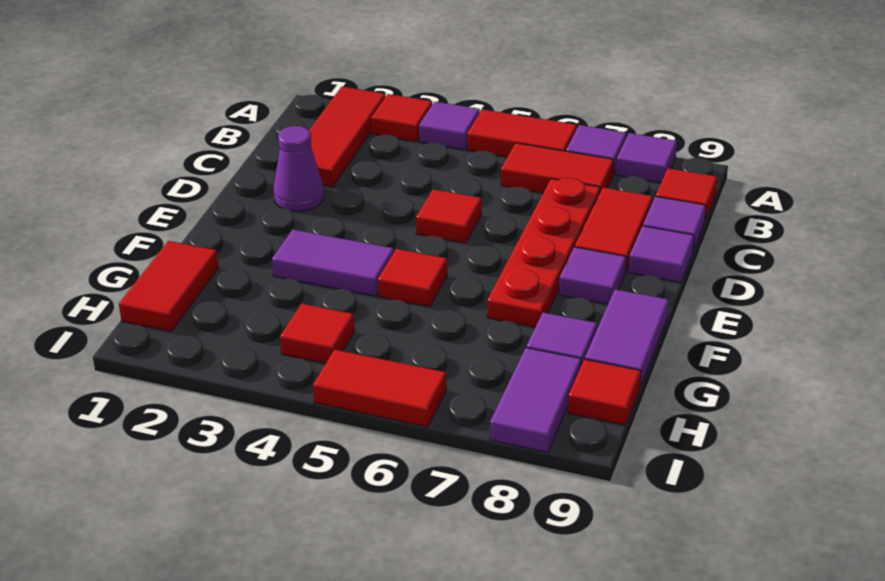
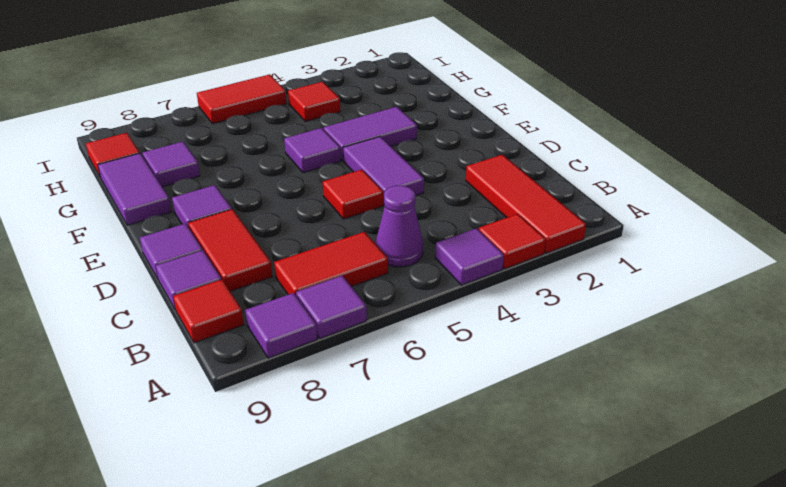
red 1x2 tile [467,109,577,157] -> none
red 1x4 plate [487,178,600,327] -> none
purple 1x1 cone [273,126,324,212] -> purple 1x1 cone moved to [376,186,423,267]
red 1x1 tile [378,249,447,307] -> purple 1x1 tile [284,128,341,173]
red 1x2 tile [119,241,219,331] -> none
purple 1x2 tile [490,348,581,452] -> purple 1x2 tile moved to [343,137,424,204]

